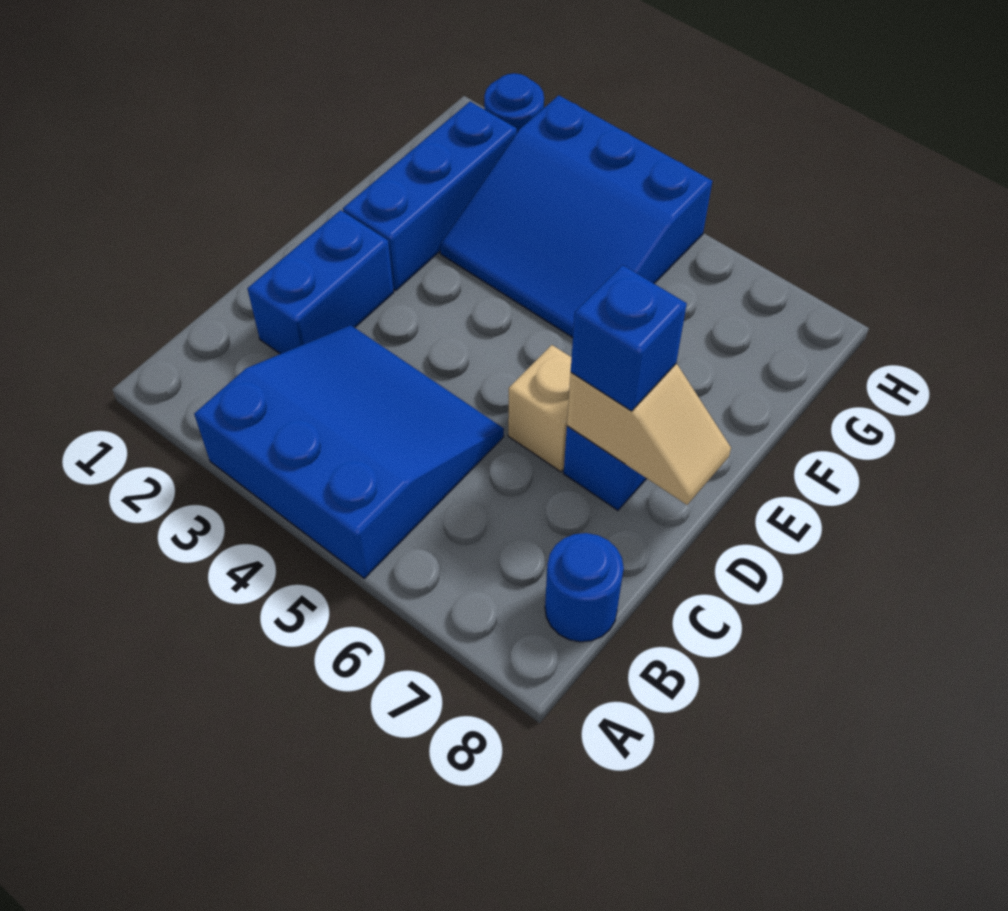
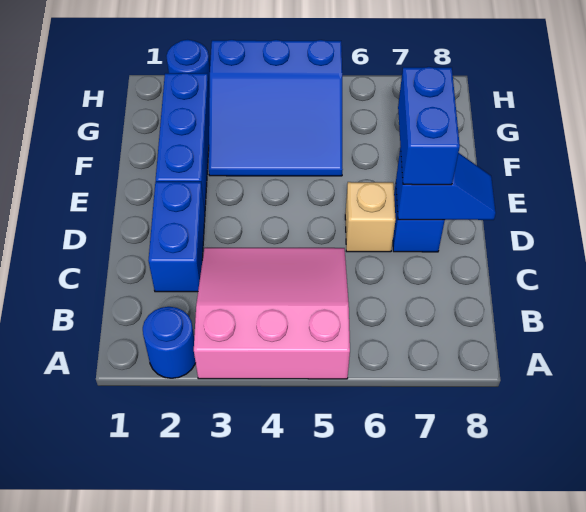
blue 3x3 slope [194,325,504,578] -> pink 3x3 slope [194,248,350,379]
blue 1x1 round brick [545,533,624,642] -> blue 1x1 round brick moved to [143,307,196,378]
tan 1x2 slope [567,364,731,505] -> blue 1x2 slope [396,148,496,220]
blue 1x1 brick [571,265,687,411] -> blue 1x2 brick [398,67,460,185]

